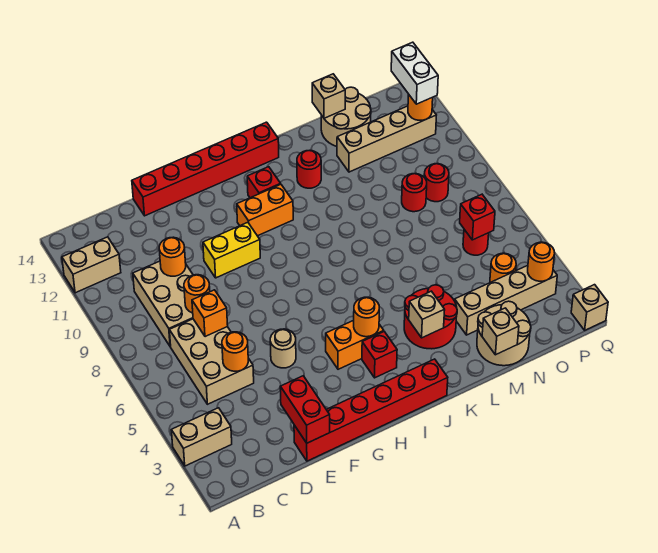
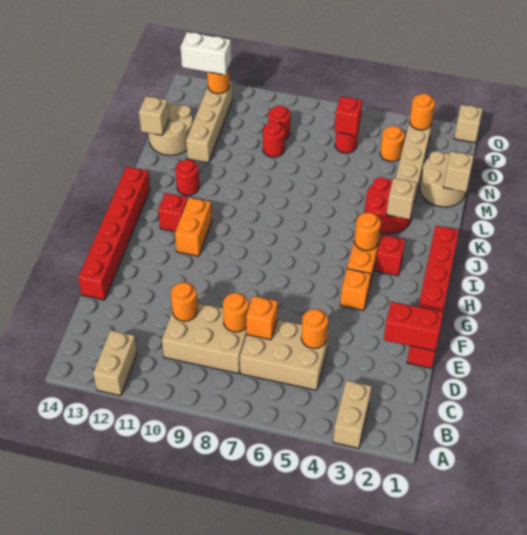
tan 1x1 round brick [270,329,296,368] -> none
yellow 1x2 brick [203,222,260,278] -> none
none -> orange 1x1 brick [340,269,371,310]

